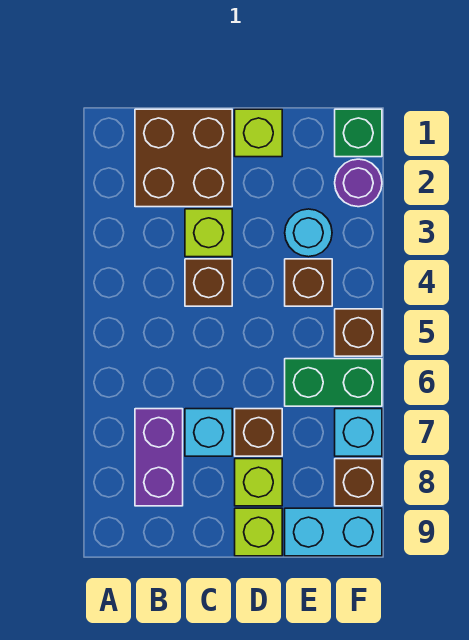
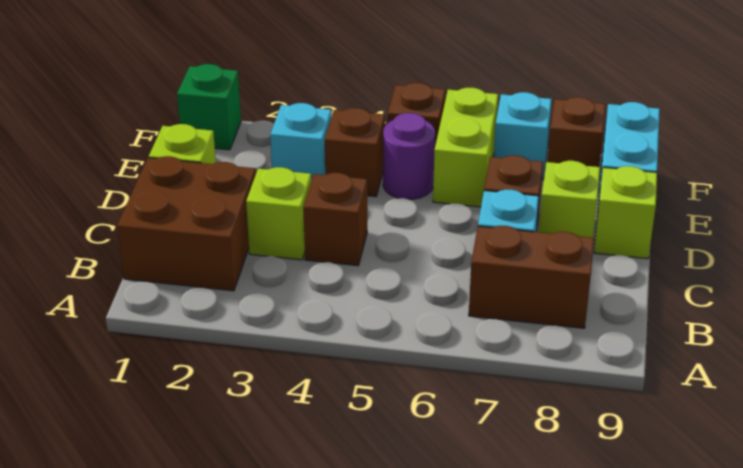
purple 1x2 brick [135,409,183,506] -> brown 1x2 brick [469,226,594,328]
cyan 1x1 round brick [285,209,332,257] -> cyan 1x1 brick [270,103,331,181]
green 1x2 brick [285,359,382,406] -> lime 1x2 brick [433,88,498,207]
purple 1x1 round brick [335,159,382,207] -> purple 1x1 round brick moved to [383,113,435,199]

